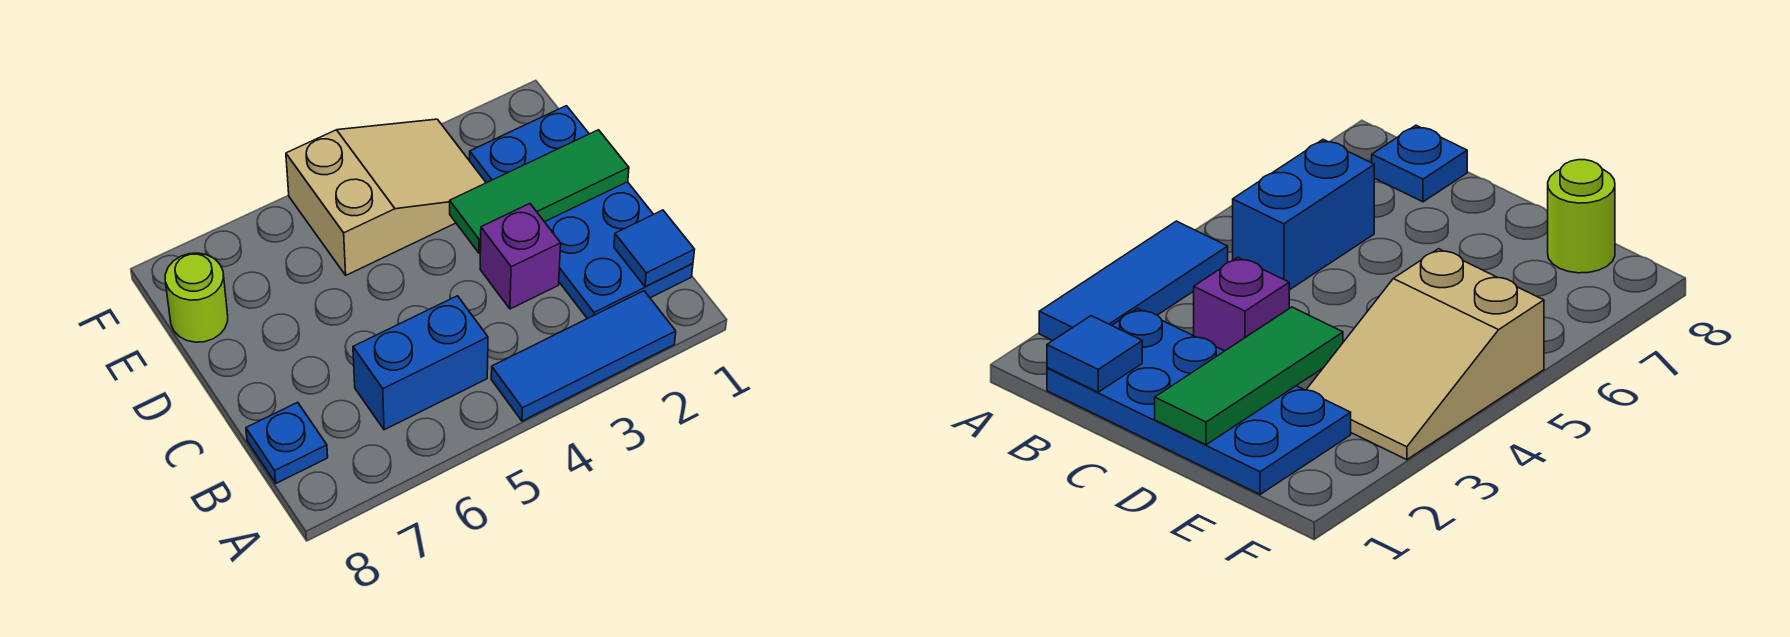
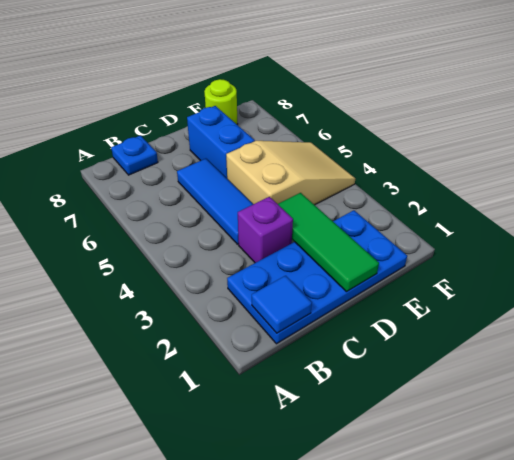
blue 1x3 tile [491,291,676,421] -> blue 1x3 tile moved to [177,159,253,244]
blue 1x2 brick [353,296,488,430] -> blue 1x2 brick moved to [187,106,255,178]
tan 2x3 slope [286,119,486,275] -> tan 2x3 slope turned to [226,141,355,205]

